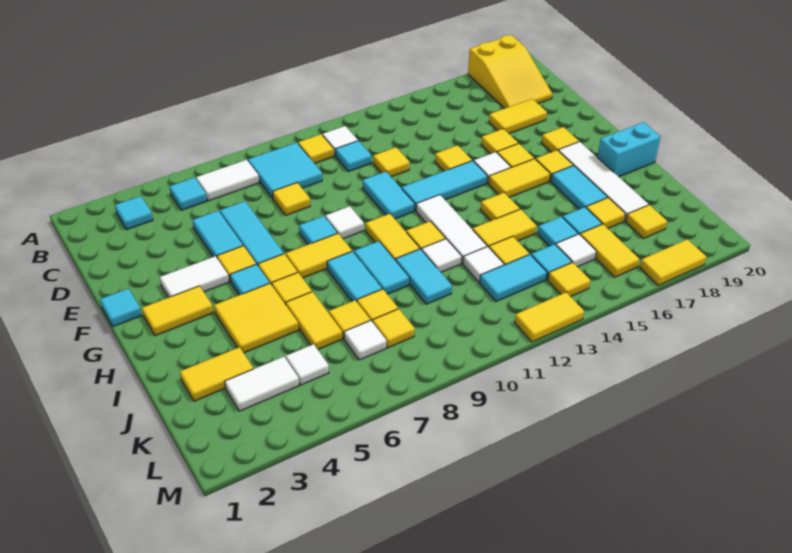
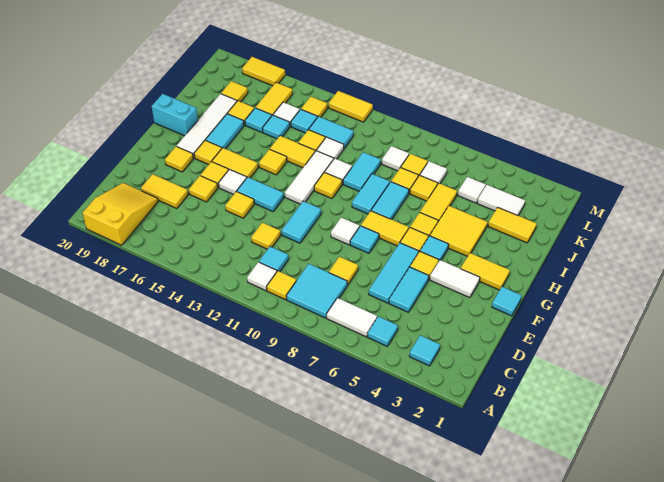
cyan 1x3 tile [402,161,487,211] -> cyan 1x2 tile [237,177,284,211]
yellow 1x2 tile [366,214,420,261] -> none
none -> white 1x1 tile [382,146,409,171]

